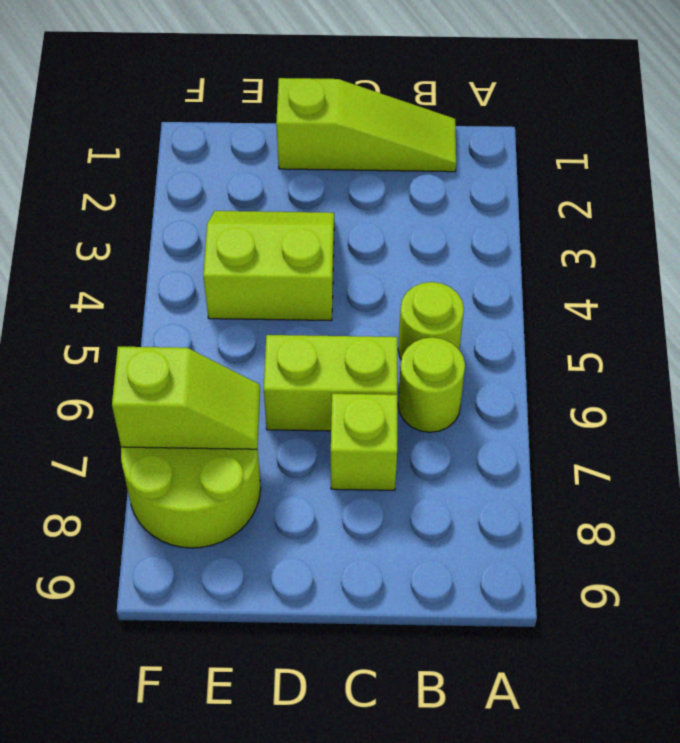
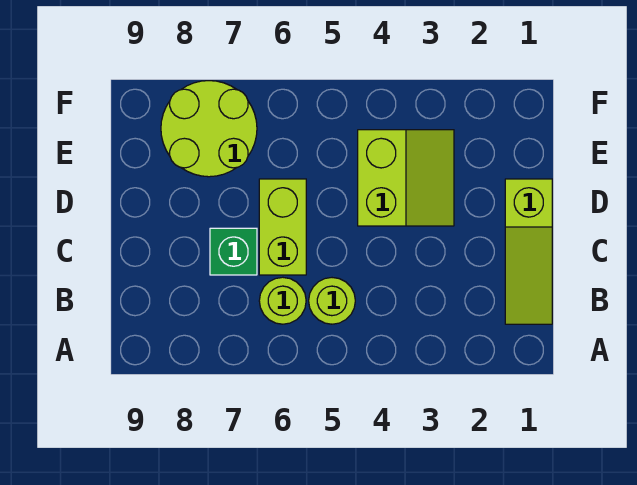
lime 1x1 brick [331,394,397,490] -> green 1x1 brick [210,228,257,275]
lime 1x2 slope [112,347,260,449] -> none

